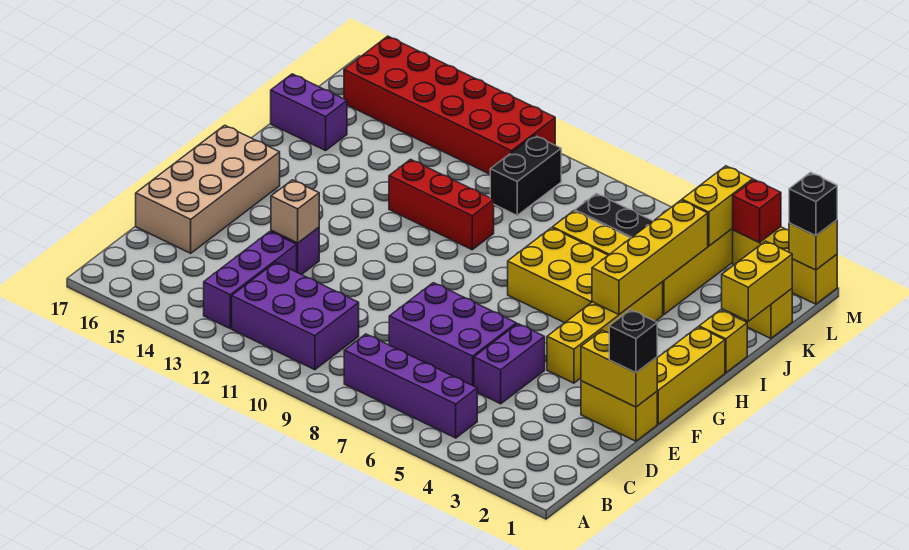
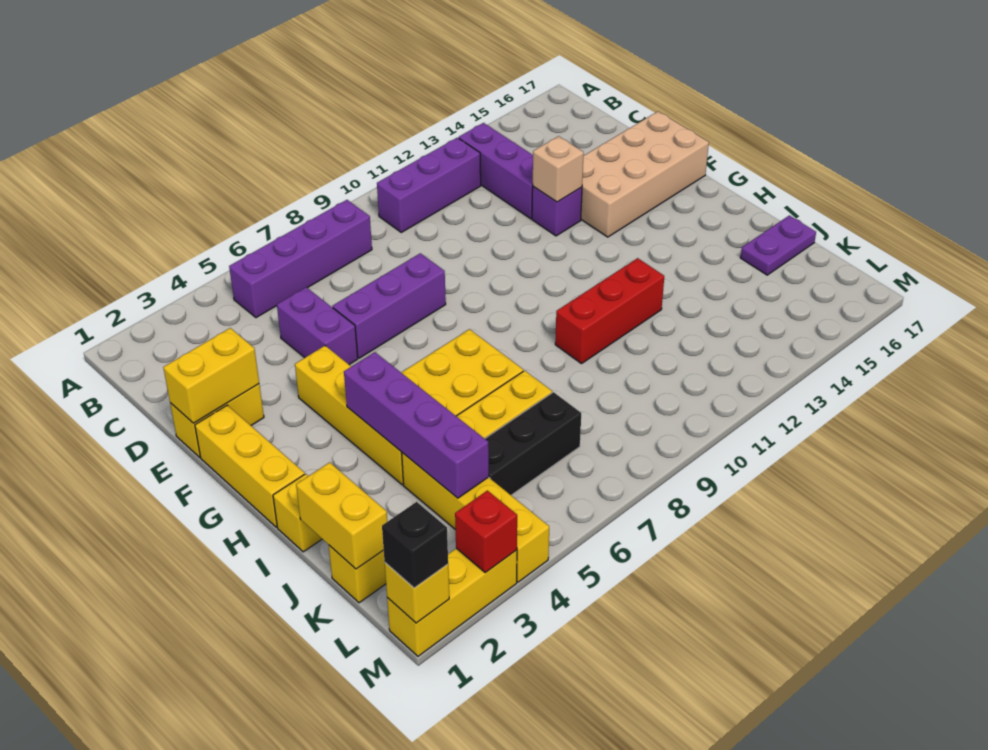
purple 2x3 brick [232,262,359,370] -> purple 1x3 brick [377,138,481,232]
purple 2x3 brick [389,283,516,386] -> purple 1x3 brick [333,253,446,358]
tan 2x4 brick [136,125,280,253] -> tan 2x4 brick turned to [581,111,709,237]
black 1x1 brick [609,310,657,373] -> none
yellow 1x4 brick [592,200,708,315] -> purple 1x4 brick [344,352,489,498]
purple 1x2 brick [271,74,347,151] -> purple 1x2 plate [741,215,816,275]
black 1x2 brick [490,135,561,215] -> none
yellow 1x2 brick [682,166,753,246] -> none
red 2x6 brick [344,36,555,174] -> none

